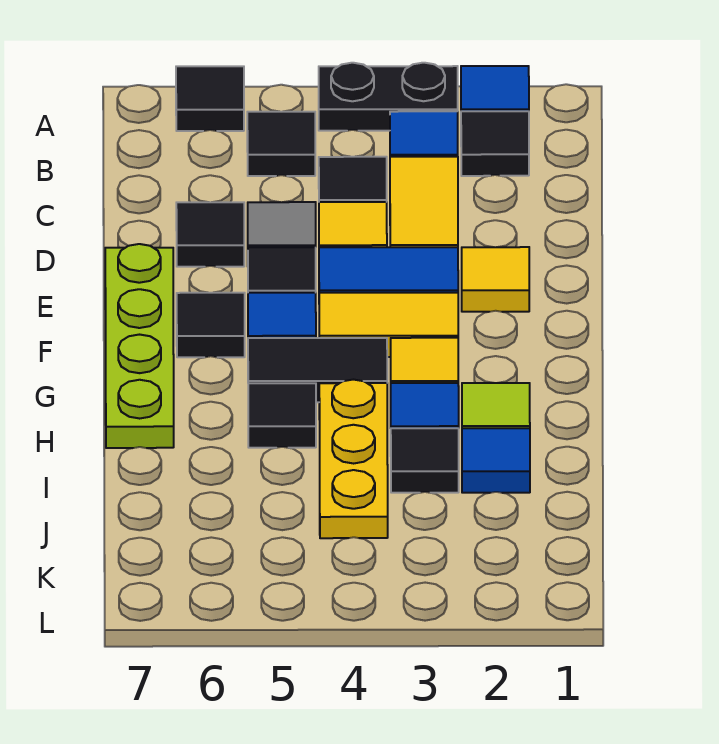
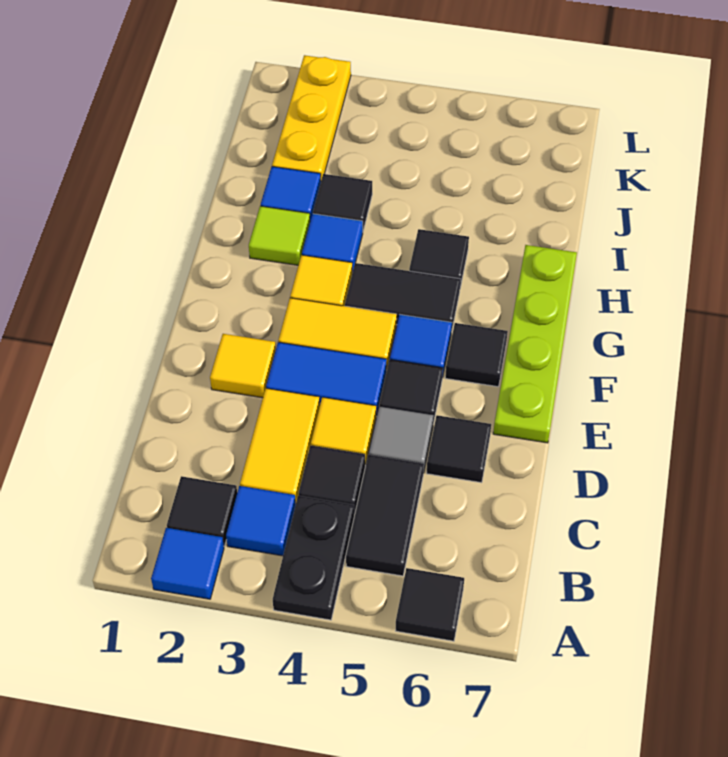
black 1x2 plate [319,63,458,131] -> black 1x2 plate turned to [273,496,354,620]
black 1x1 tile [247,112,315,176] -> black 1x2 tile [346,455,424,576]
yellow 1x3 plate [319,380,388,538] -> yellow 1x3 plate moved to [272,55,351,179]

